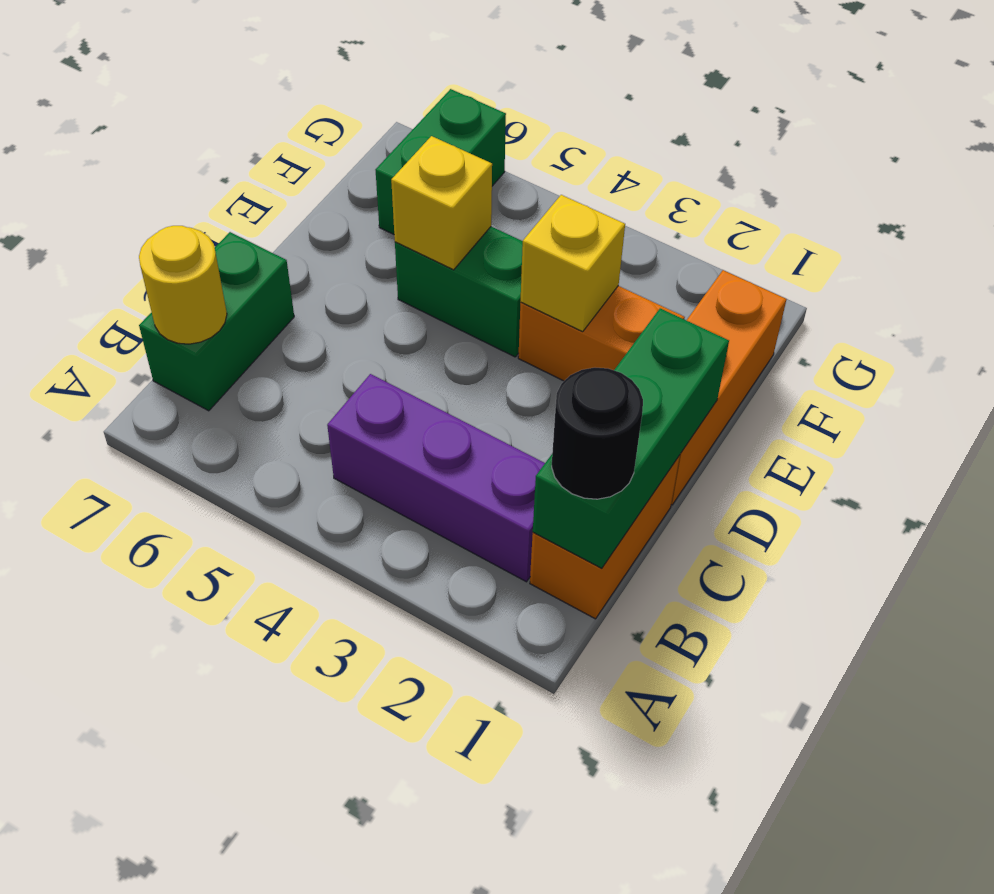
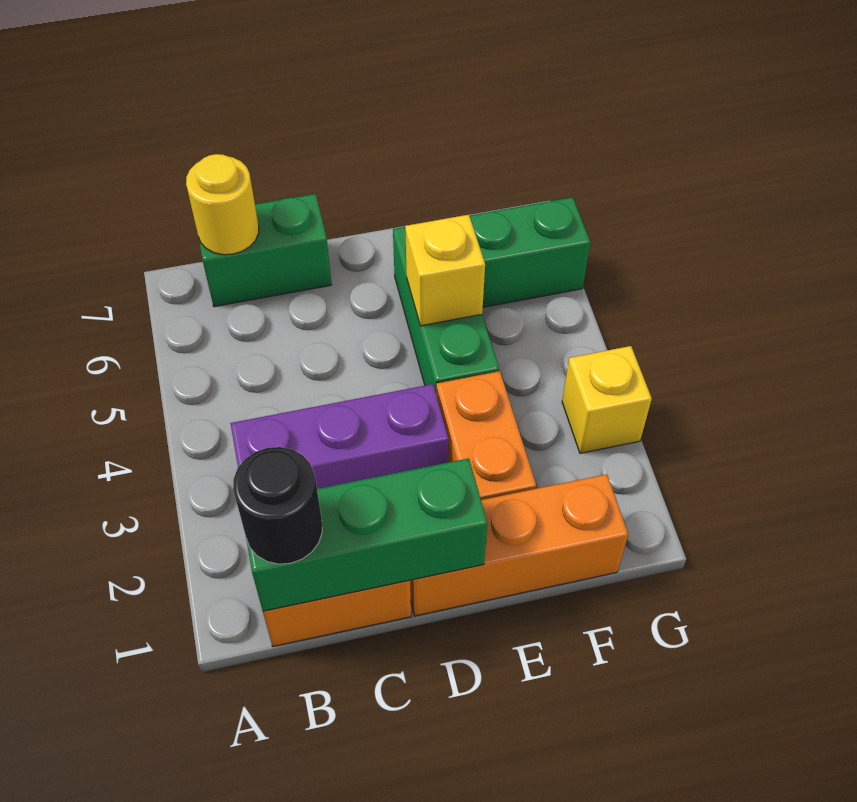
purple 1x3 brick [327,374,545,582] -> purple 1x3 brick turned to [230,384,449,489]
yellow 1x1 brick [520,195,625,332] -> yellow 1x1 brick moved to [562,346,652,453]
green 1x2 brick [395,227,523,357] -> green 1x3 brick [393,227,499,392]

